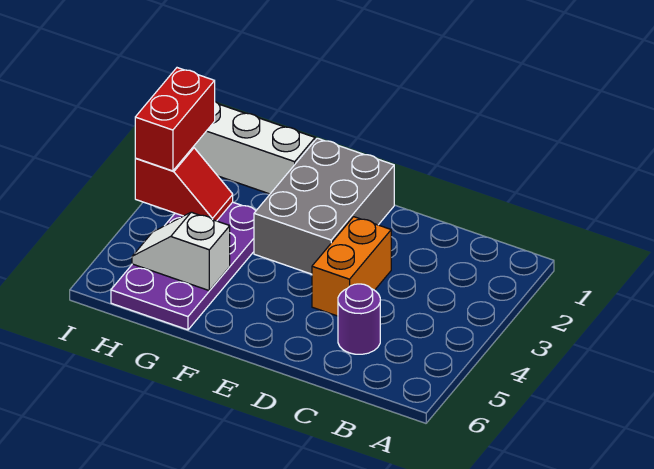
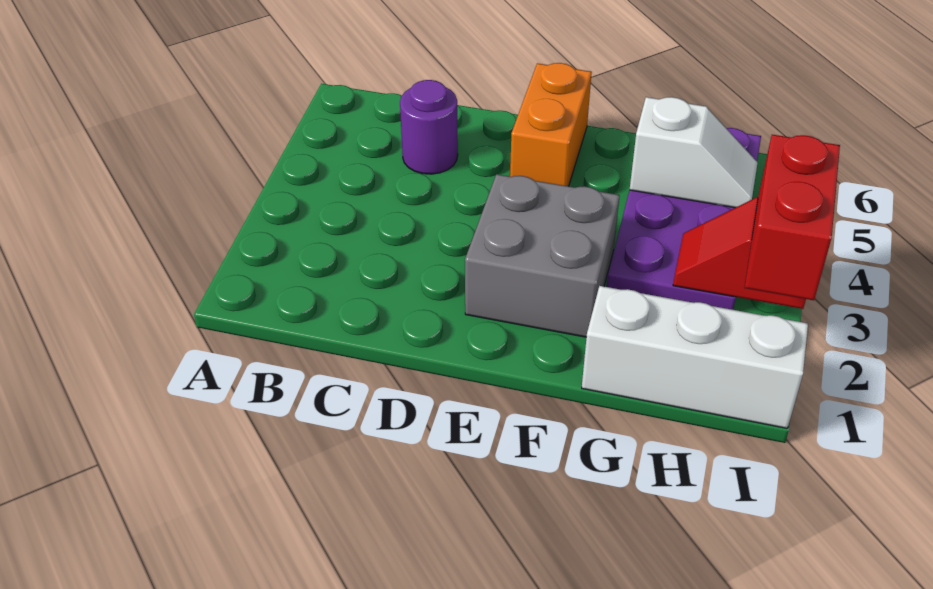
orange 1x2 brick [312,217,391,316] -> orange 1x2 brick moved to [510,63,592,186]
grey 2x3 brick [254,138,394,274] -> grey 2x2 brick [465,174,620,337]

